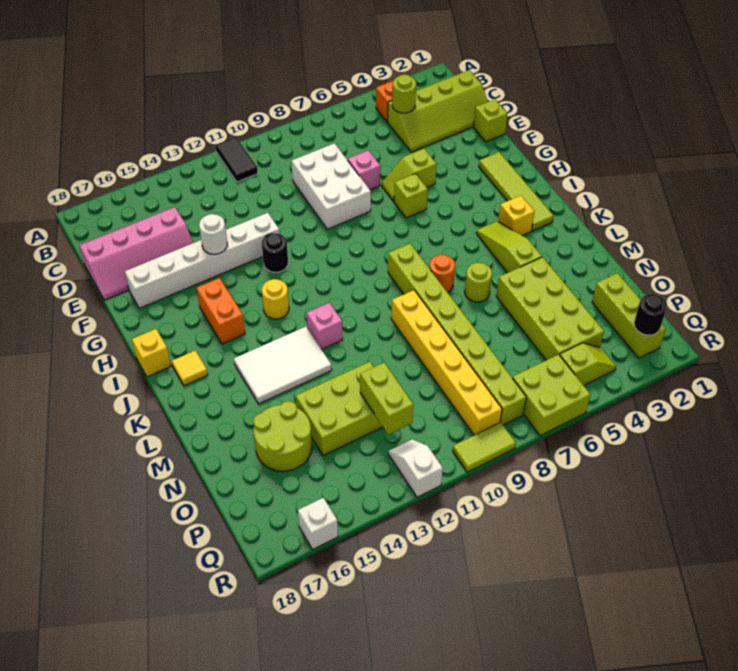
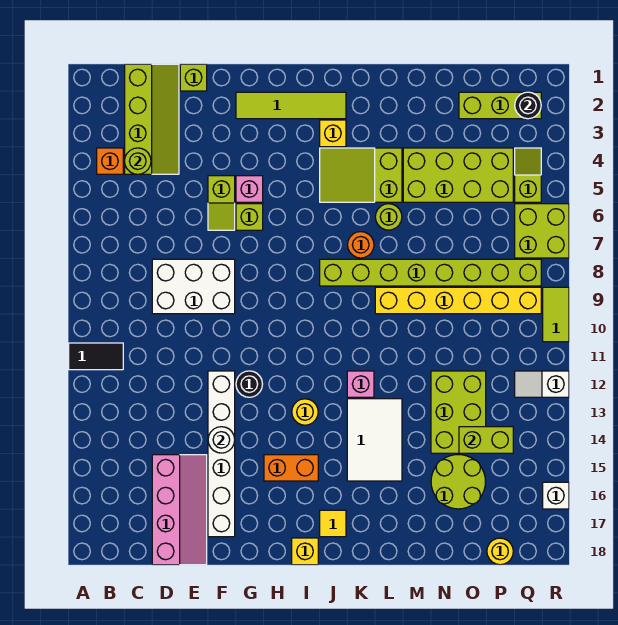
pink 1x1 brick [348,150,380,190] -> pink 1x1 brick moved to [236,176,263,202]
lime 1x3 slope [476,221,542,273] -> lime 2x3 slope [320,148,402,202]
lime 1x2 brick [360,363,413,435] -> lime 1x2 brick moved to [459,427,513,453]
none -> yellow 1x1 round brick [487,538,513,565]

